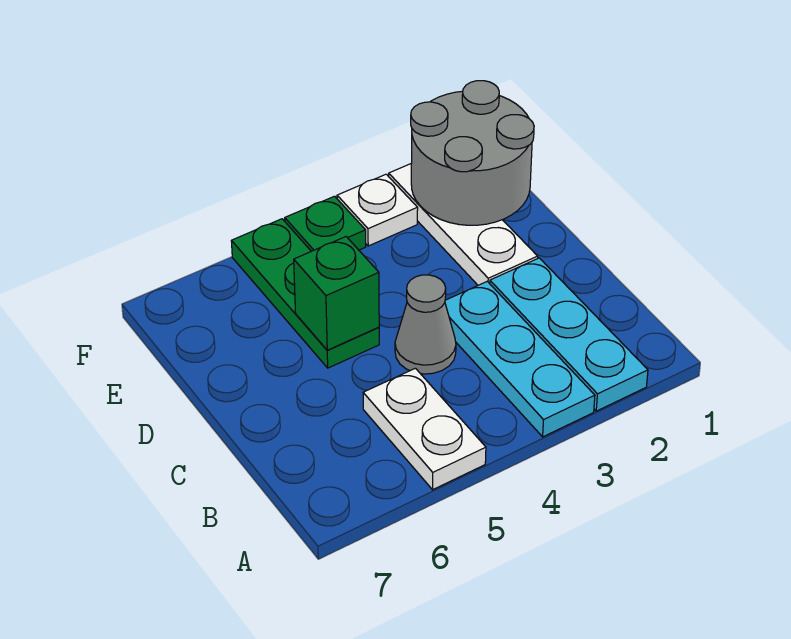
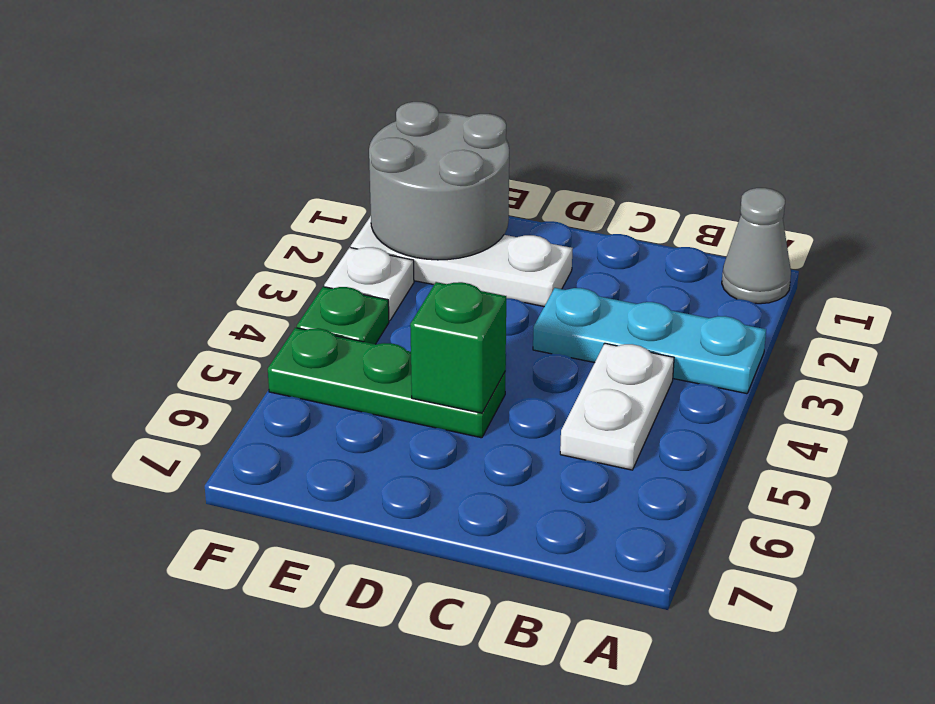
cyan 1x3 plate [490,258,648,411] -> none
white 1x2 plate [363,368,486,490] -> white 1x2 plate turned to [560,343,674,470]
grey 1x1 cone [395,275,456,374] -> grey 1x1 cone moved to [722,188,791,304]

